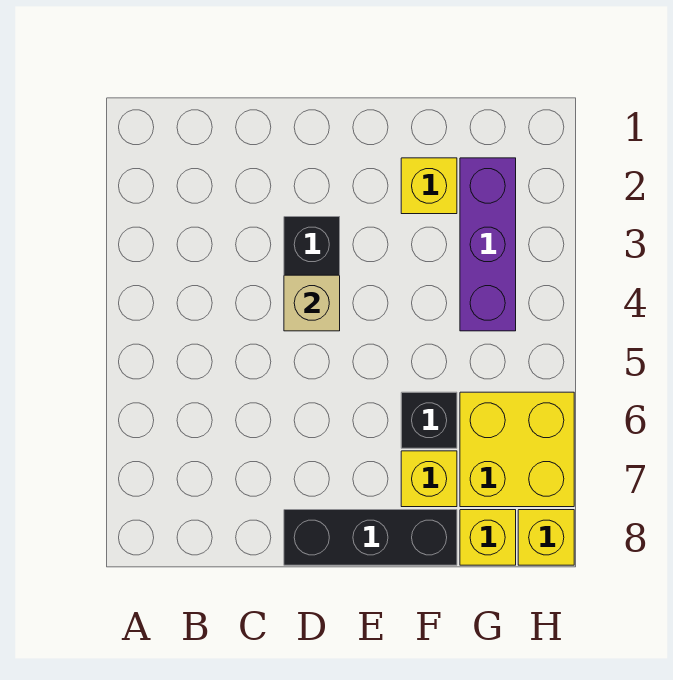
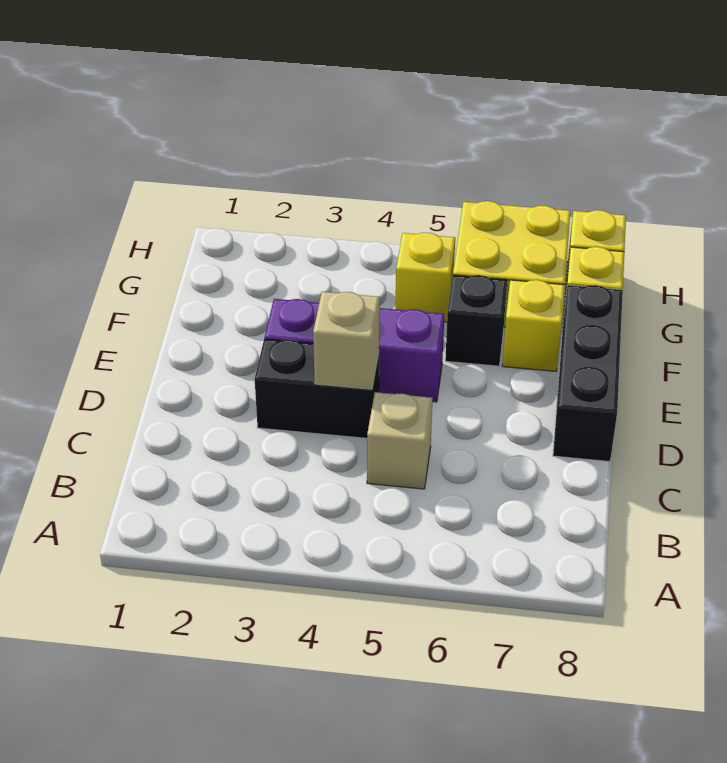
none -> tan 1x1 brick [367,392,432,489]
yellow 1x1 brick [401,158,457,214] -> yellow 1x1 brick moved to [396,233,455,322]
purple 1x3 brick [460,158,516,331] -> purple 1x3 brick moved to [265,299,444,402]

